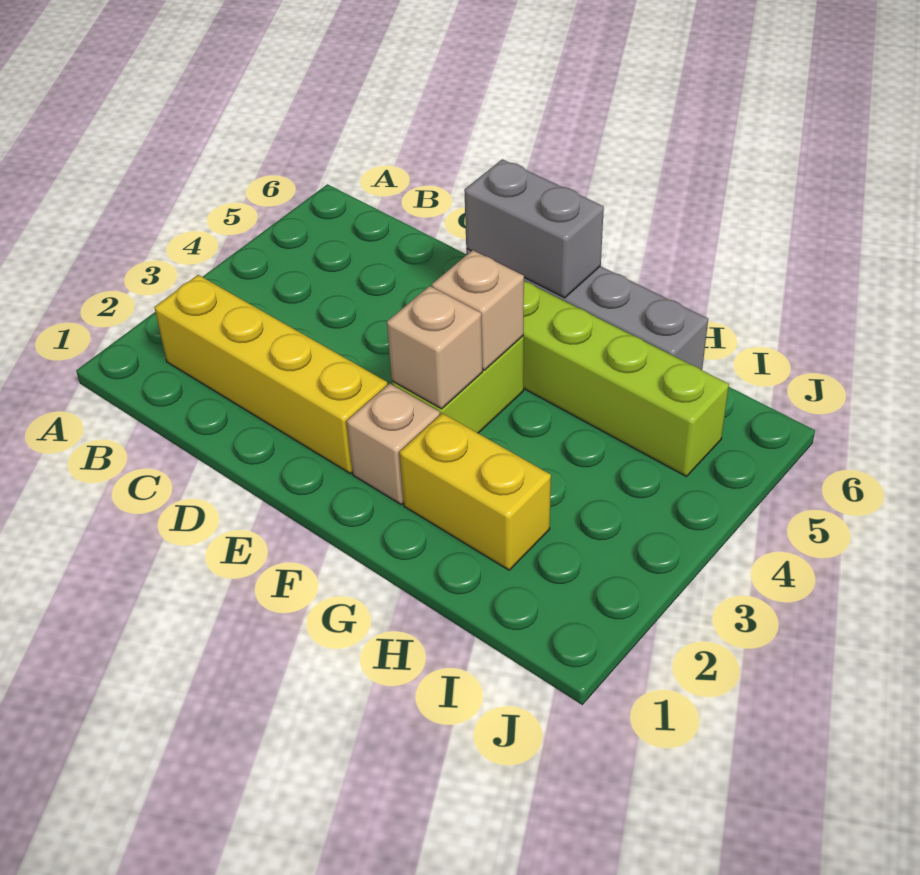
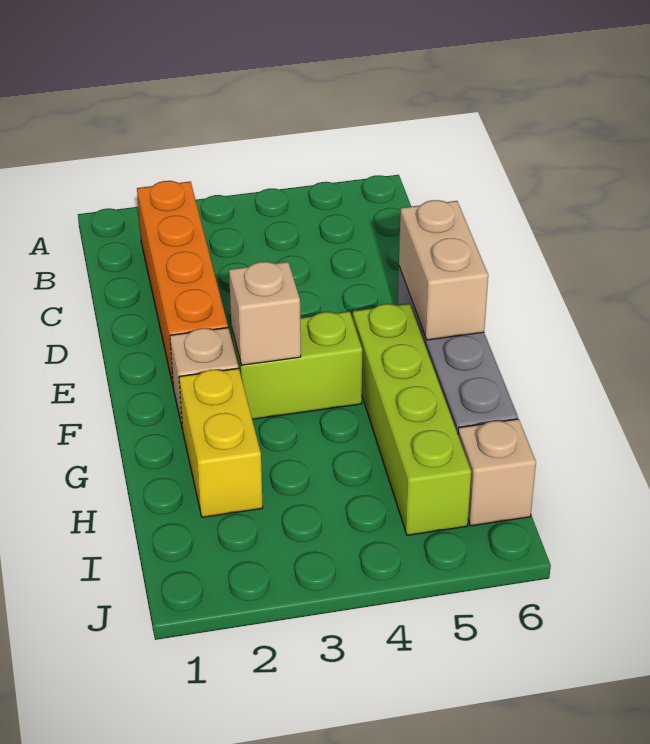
yellow 1x4 brick [154,275,387,474] -> orange 1x4 brick [137,181,228,385]
grey 1x2 brick [464,159,604,298] -> tan 1x2 brick [399,200,488,340]
tan 1x1 brick [432,250,524,370] -> tan 1x1 brick moved to [458,419,536,526]

